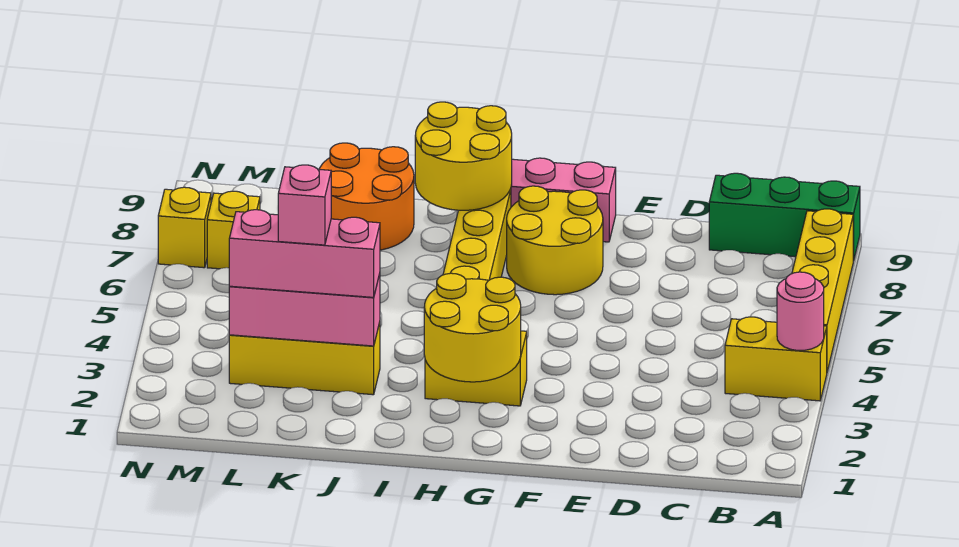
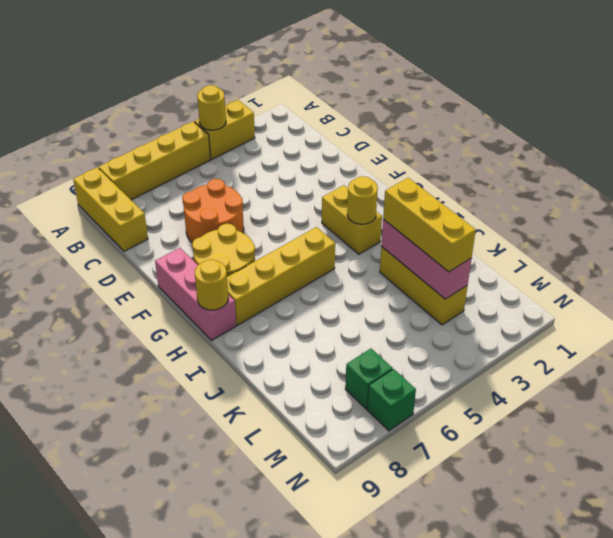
yellow 1x2 brick [725,317,827,401] -> yellow 1x2 brick turned to [194,100,255,159]
pink 1x1 round brick [777,272,824,350] -> yellow 1x1 round brick [197,85,226,130]
green 1x3 brick [709,173,860,261] -> yellow 1x3 brick [73,168,148,251]
yellow 2x2 round brick [424,273,521,382] -> yellow 1x1 round brick [347,176,378,224]
yellow 2x2 round brick [415,102,512,210] -> yellow 1x1 round brick [195,260,228,310]
pink 1x3 brick [229,210,380,297] -> yellow 1x3 brick [383,178,476,272]
orange 2x2 round brick [319,143,414,250] -> orange 2x2 round brick moved to [182,179,244,243]
pink 1x1 brick [278,165,331,245] -> none
yellow 1x1 brick [207,191,260,269] -> green 1x1 brick [345,349,393,409]
yellow 1x1 brick [158,187,211,268] -> green 1x1 brick [367,369,416,431]

